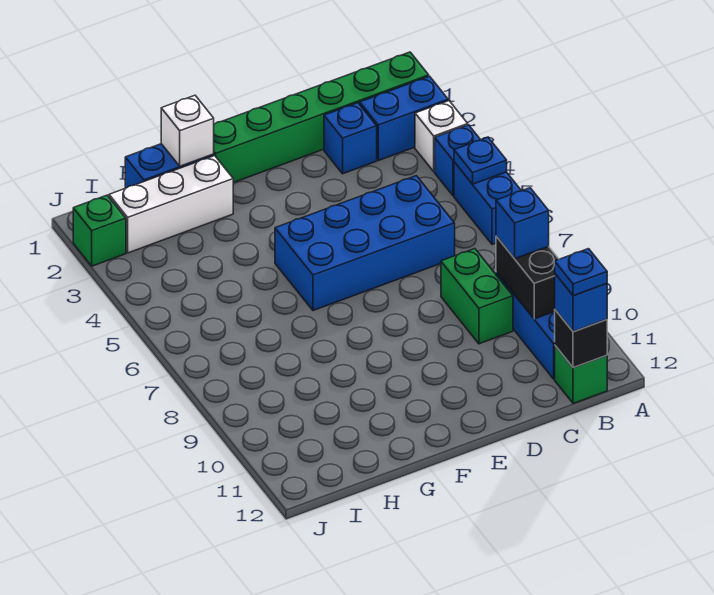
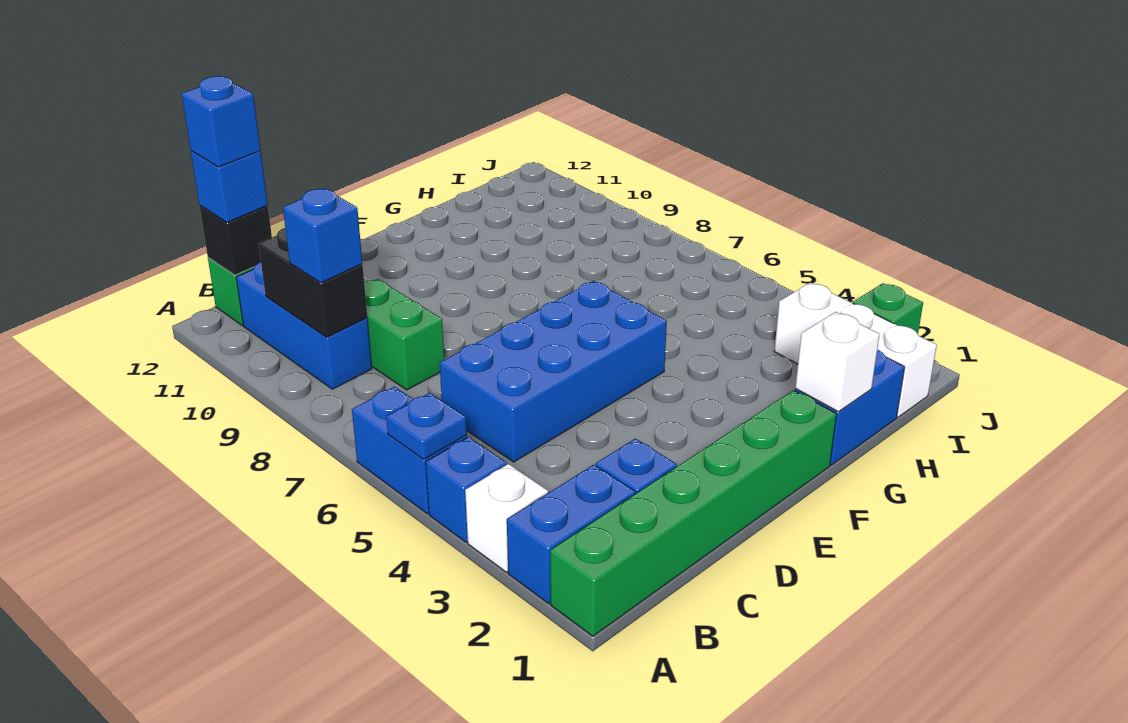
blue 1x1 plate [555,249,607,296] -> blue 1x1 brick [182,76,261,167]
white 1x3 brick [109,156,233,253] -> white 1x3 brick turned to [774,283,937,417]

